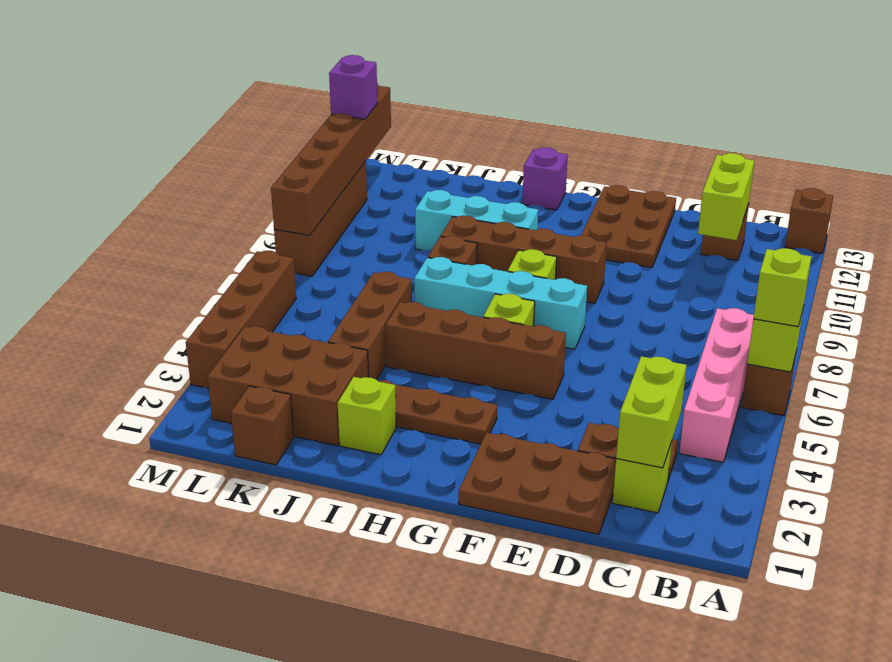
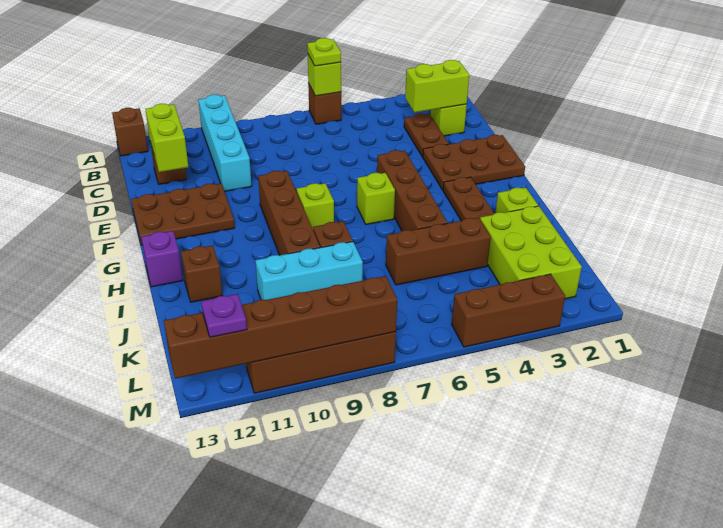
lime 1x1 brick [753,248,811,327] -> lime 1x1 plate [307,38,341,66]
pink 1x4 brick [679,308,754,462] -> none
lime 1x2 brick [698,153,754,240] -> lime 1x2 brick turned to [145,104,188,172]
brown 2x3 plate [459,433,616,534] -> brown 2x3 plate turned to [423,135,525,190]
cyan 1x4 brick [414,257,587,349] -> cyan 1x4 brick moved to [198,95,252,191]
cyan 1x3 brick [415,190,538,250] -> cyan 1x3 brick turned to [255,242,363,300]
brown 2x3 brick [208,327,368,446] -> lime 2x3 brick [480,206,582,299]
brown 1x1 brick [231,386,294,465] -> brown 1x1 brick moved to [181,245,222,302]
brown 1x4 brick [186,251,296,388] -> brown 1x3 brick [452,274,565,347]
purple 1x1 brick [329,55,378,119] -> purple 1x1 plate [201,294,247,337]

